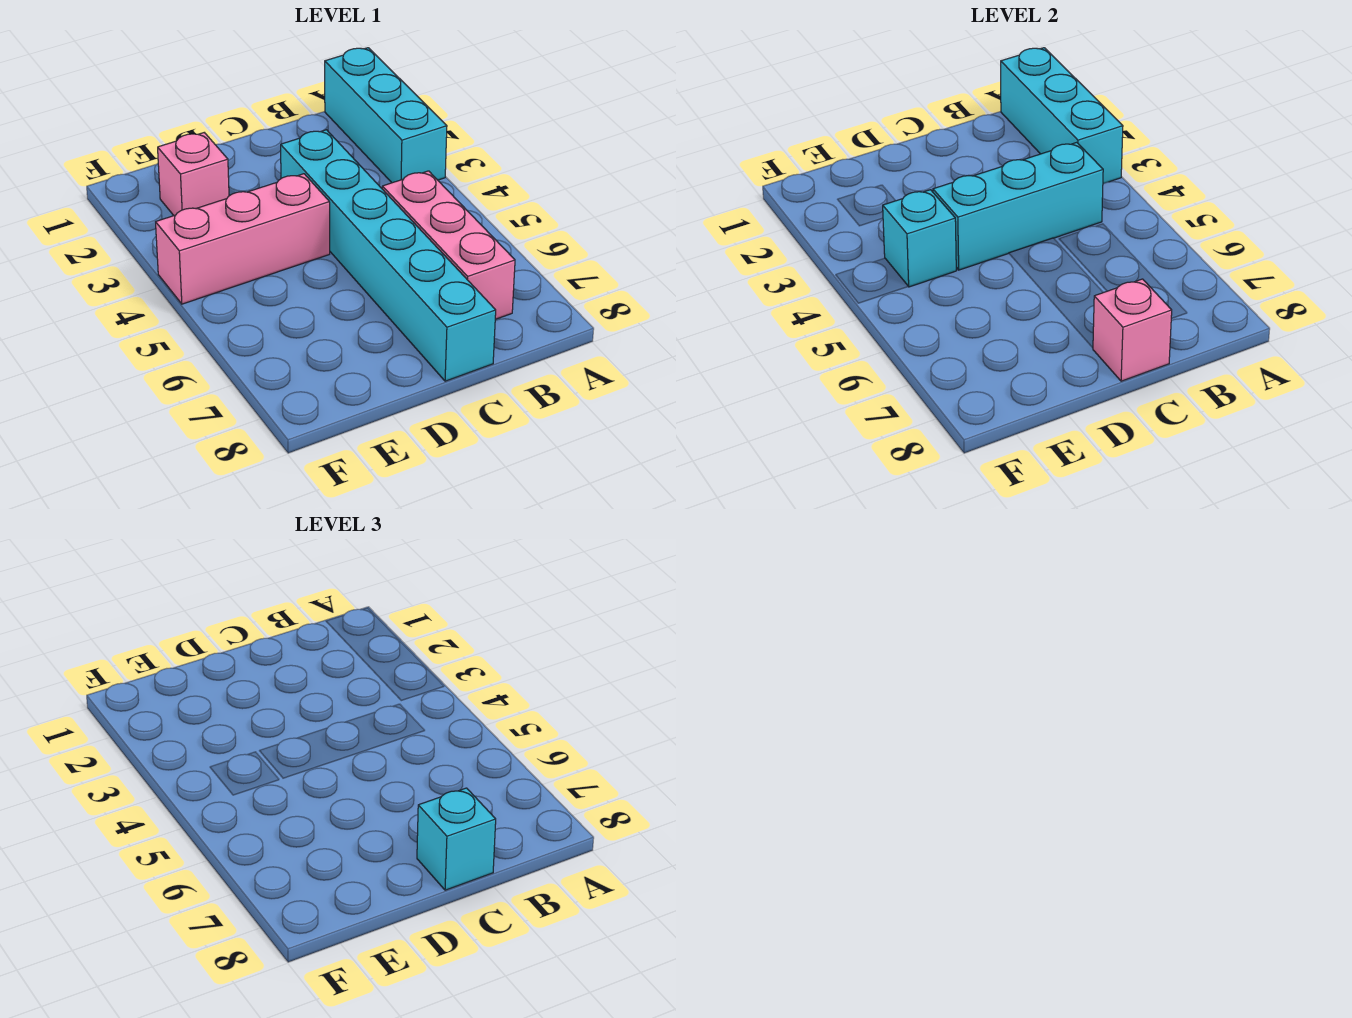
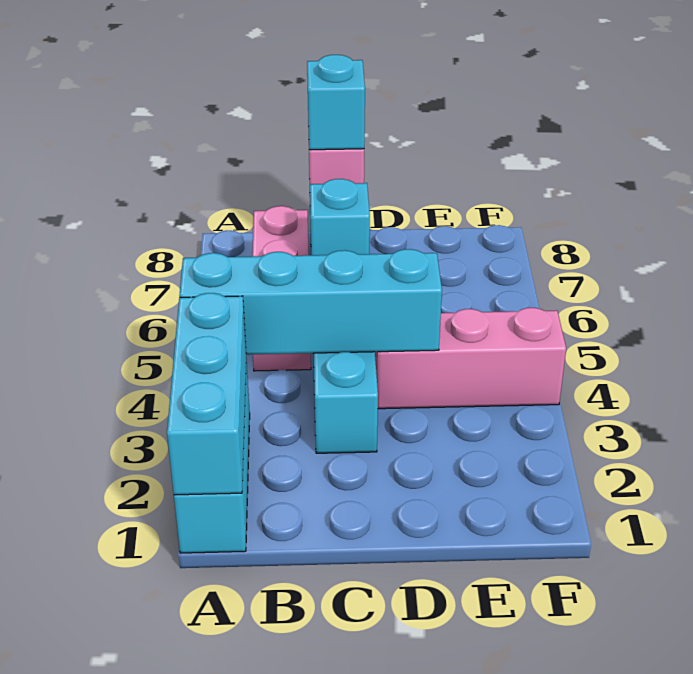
cyan 1x3 brick [933,142,1103,270] -> cyan 1x4 brick [179,249,442,355]
pink 1x1 brick [158,133,229,215] -> none
cyan 1x1 brick [883,190,956,287] -> cyan 1x1 brick moved to [310,179,370,255]

